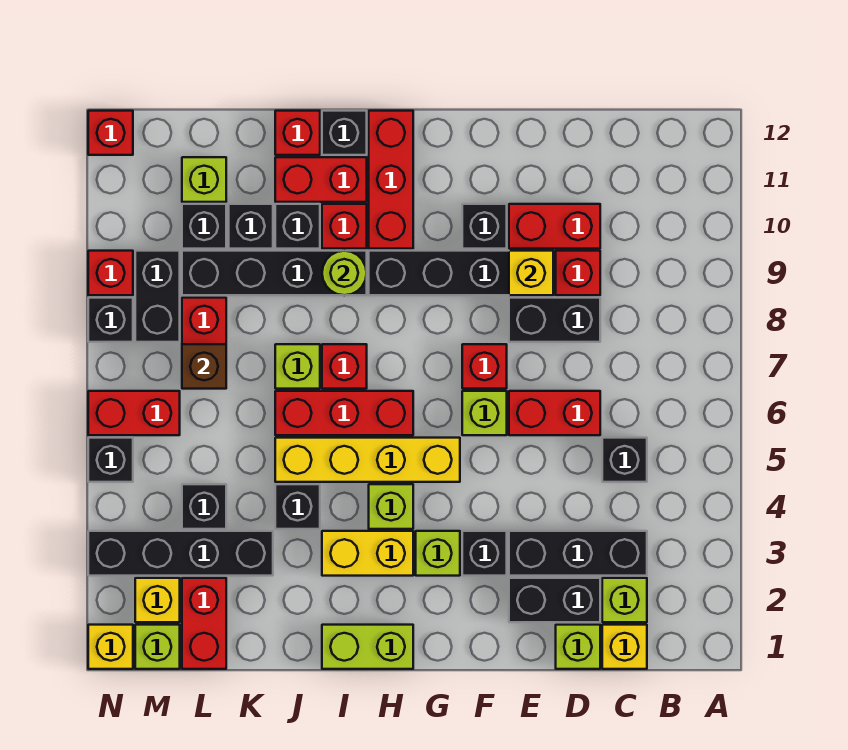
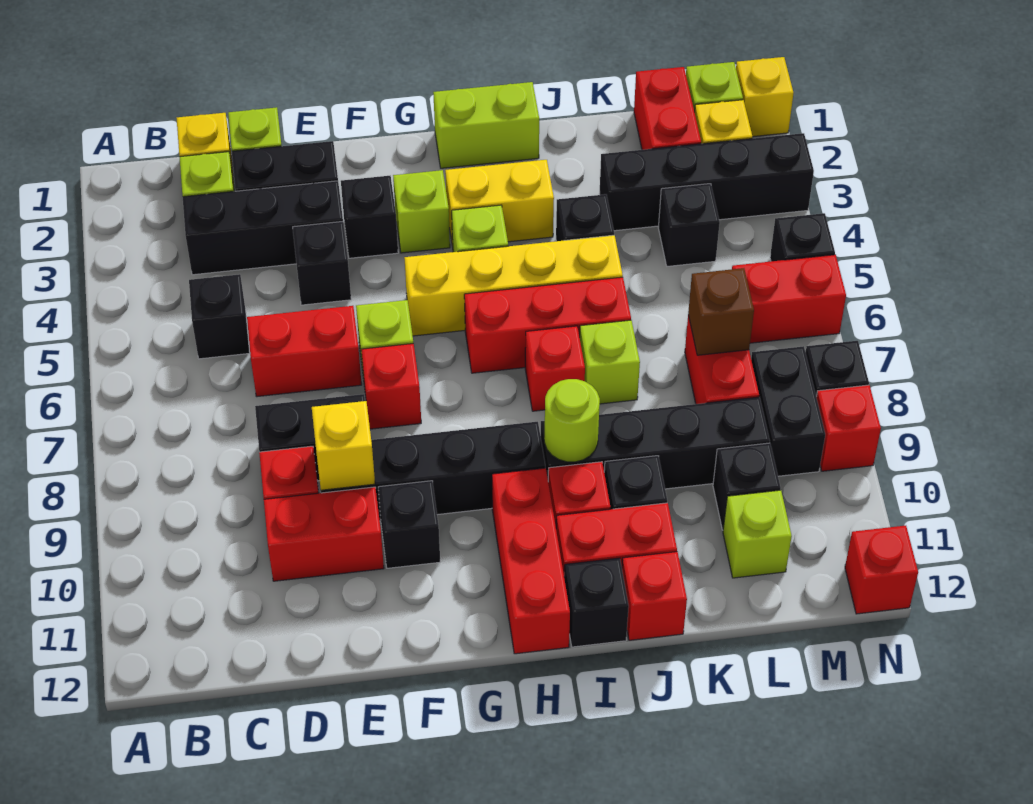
black 1x1 brick [229,204,273,249] -> black 1x1 brick moved to [293,222,351,305]

